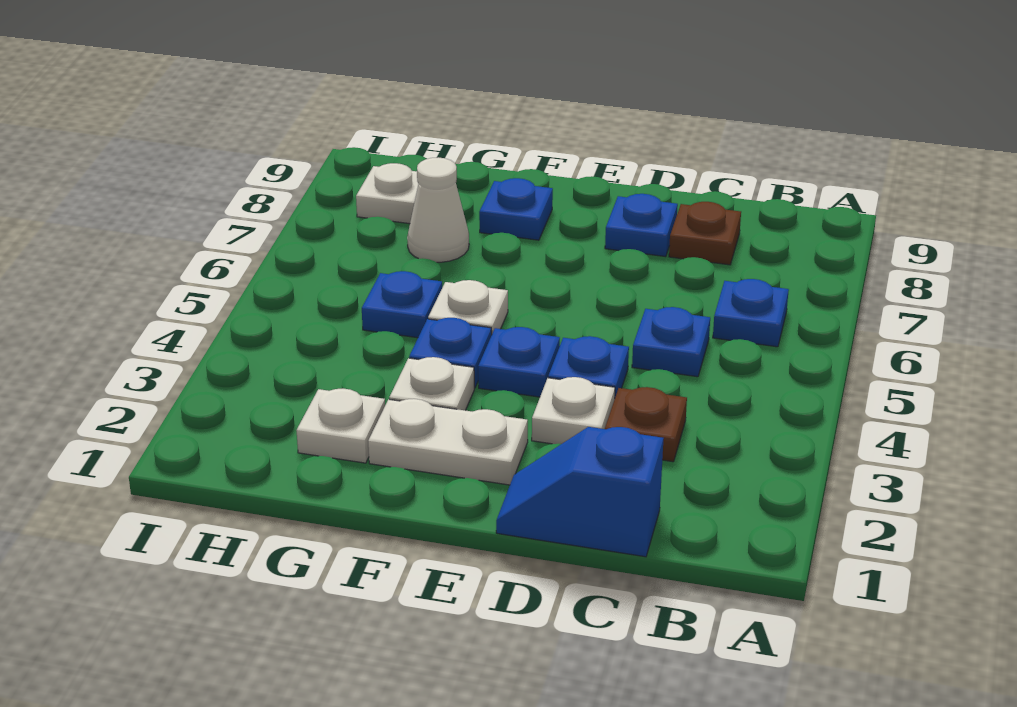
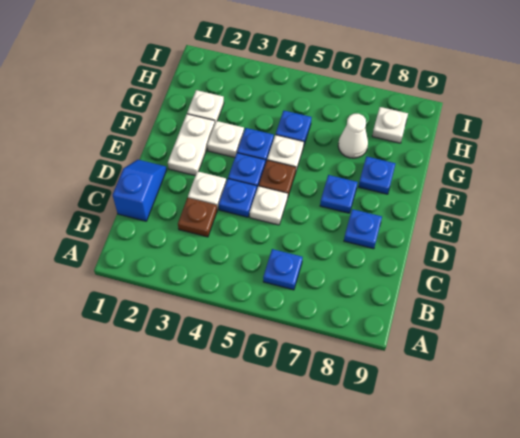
blue 1x1 plate [632,307,710,377] -> blue 1x1 plate moved to [320,175,358,213]
brown 1x1 plate [669,202,741,265] -> brown 1x1 plate moved to [259,160,296,198]
none -> white 1x1 plate [250,186,288,225]

